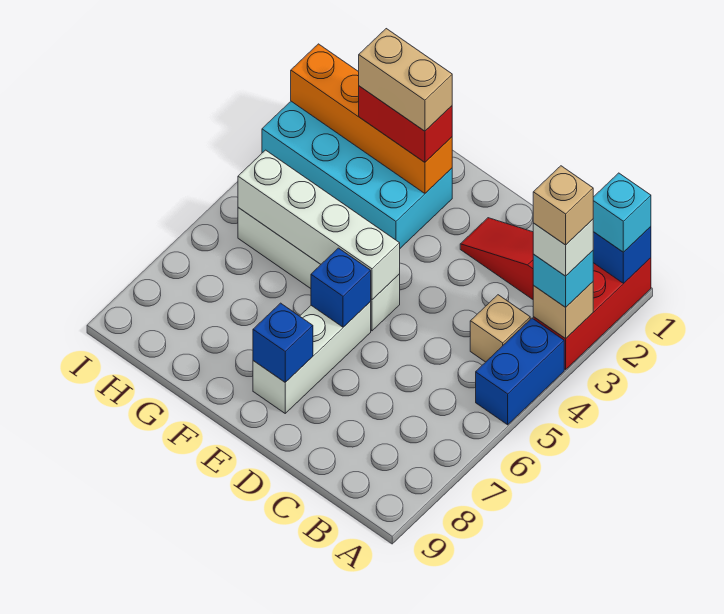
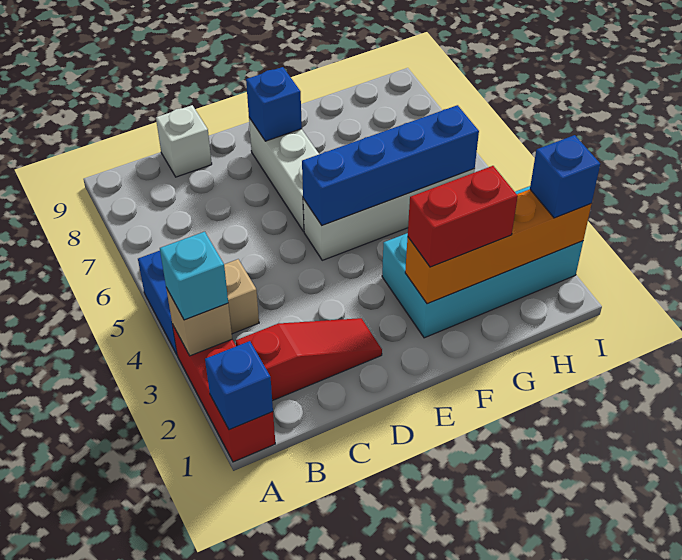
cyan 1x1 brick [593,173,651,252] -> none
white 1x1 brick [533,219,593,276] -> white 1x1 brick moved to [156,105,212,177]
tan 1x1 brick [533,166,593,245] -> none
white 1x4 brick [238,150,400,300] -> blue 1x4 brick [302,105,479,225]
blue 1x1 brick [311,248,371,327] -> blue 1x1 brick moved to [530,135,600,218]
tan 1x2 brick [359,29,452,131] -> none

